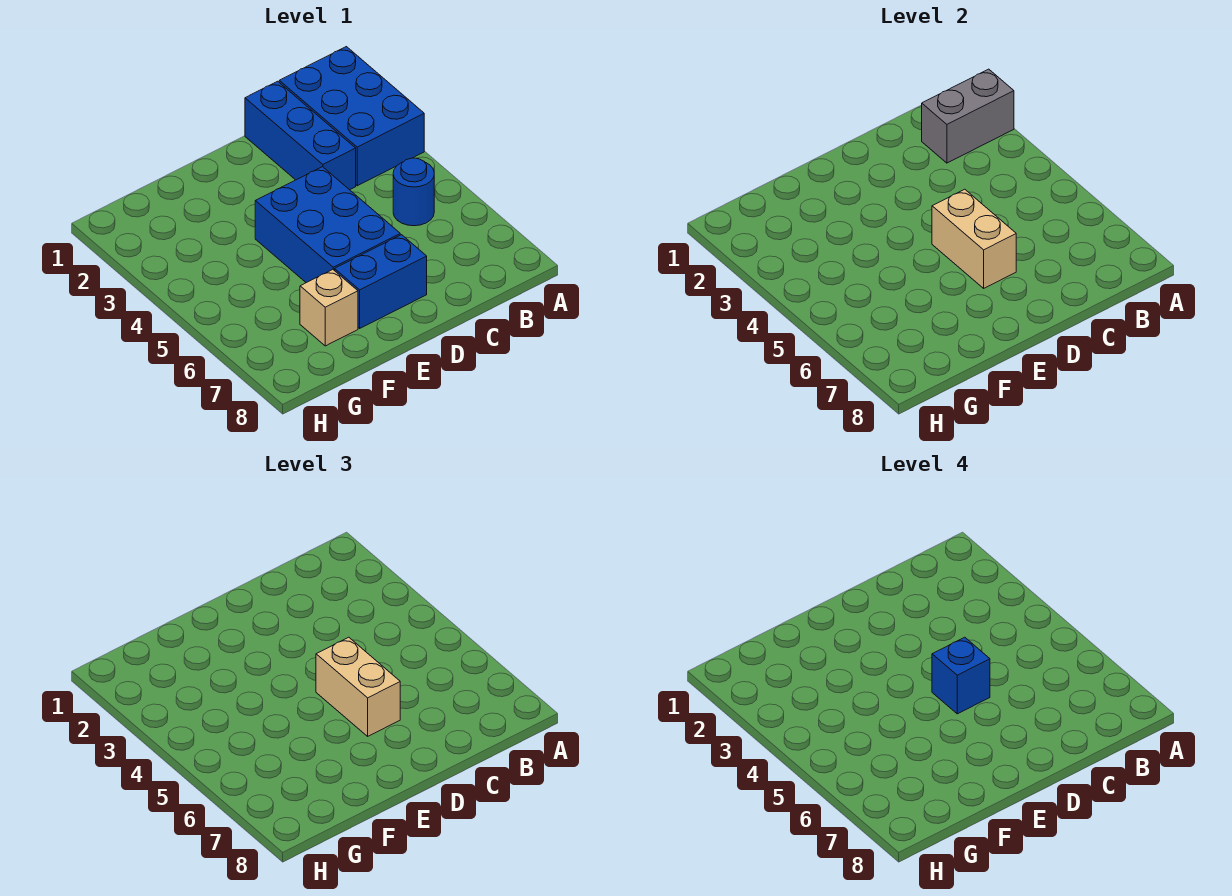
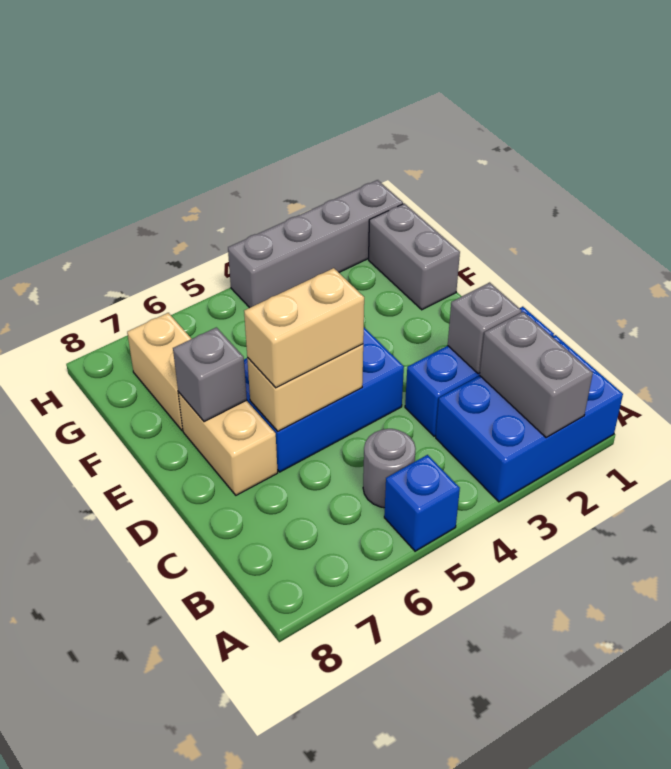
blue 1x1 round brick [393,158,434,226] -> grey 1x1 round brick [363,429,416,508]
none -> grey 1x1 brick [448,282,522,374]
blue 1x1 brick [932,637,990,714] -> blue 1x1 brick moved to [384,455,460,551]
blue 1x2 brick [335,235,427,328] -> tan 1x2 brick [178,392,278,495]
none -> grey 1x1 brick [173,327,247,422]
none -> grey 1x2 brick [369,203,460,310]
tan 1x1 brick [300,269,358,346] -> tan 1x2 brick [127,313,191,431]
none -> grey 1x4 brick [228,180,403,308]

